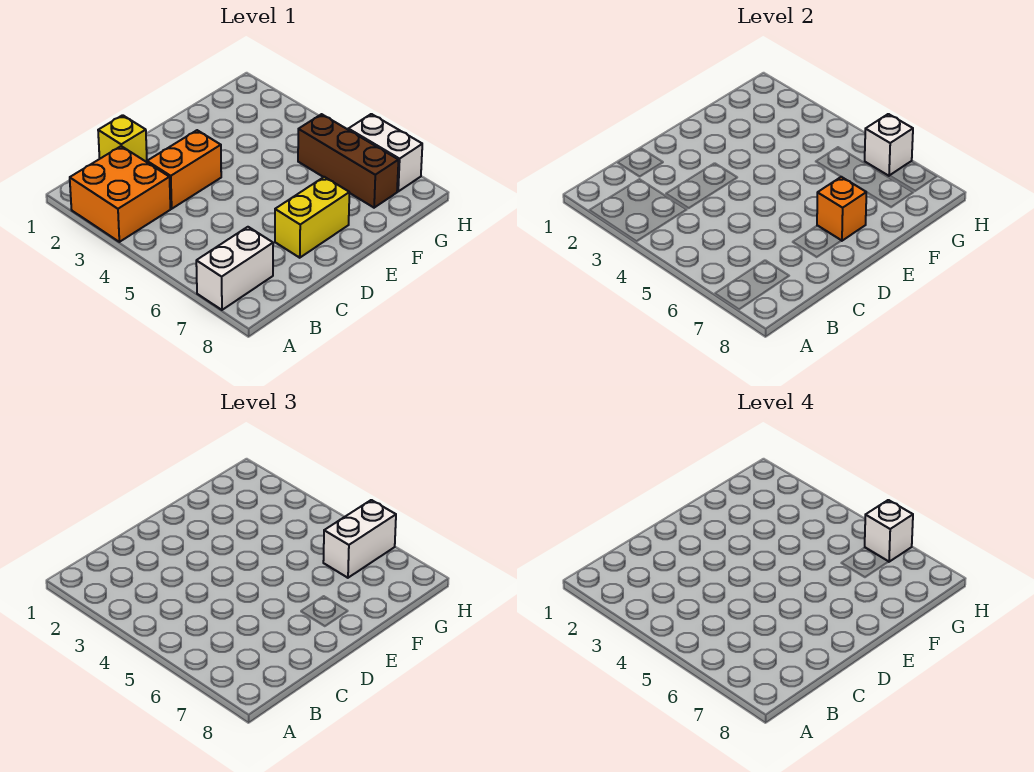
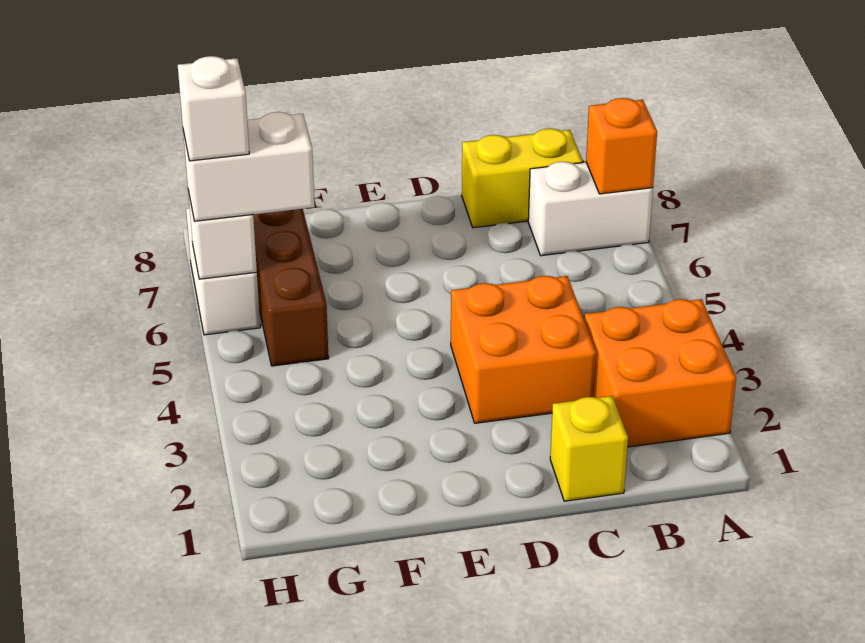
orange 1x2 brick [147,130,221,209] -> orange 2x2 brick [451,276,596,423]
yellow 1x2 brick [275,177,349,258] -> yellow 1x2 brick moved to [462,129,583,228]
orange 1x1 brick [817,177,866,241] -> orange 1x1 brick moved to [586,98,657,194]

